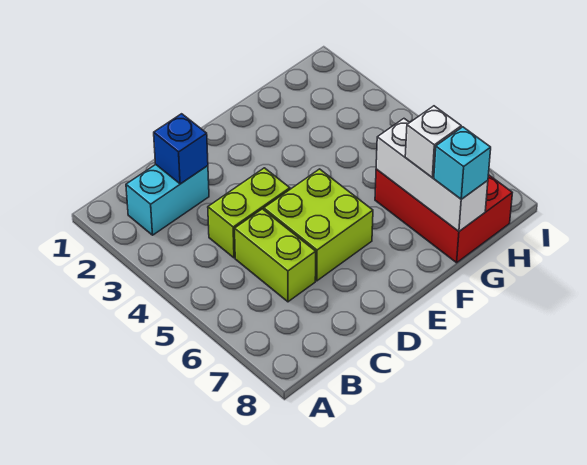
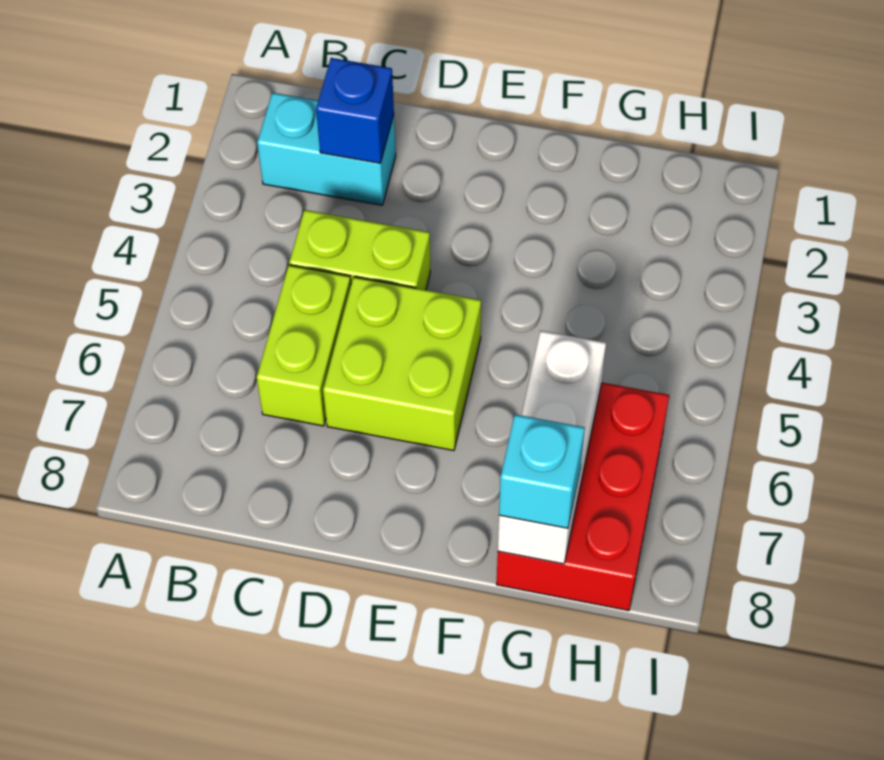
white 1x1 brick [405,106,461,178] -> none

